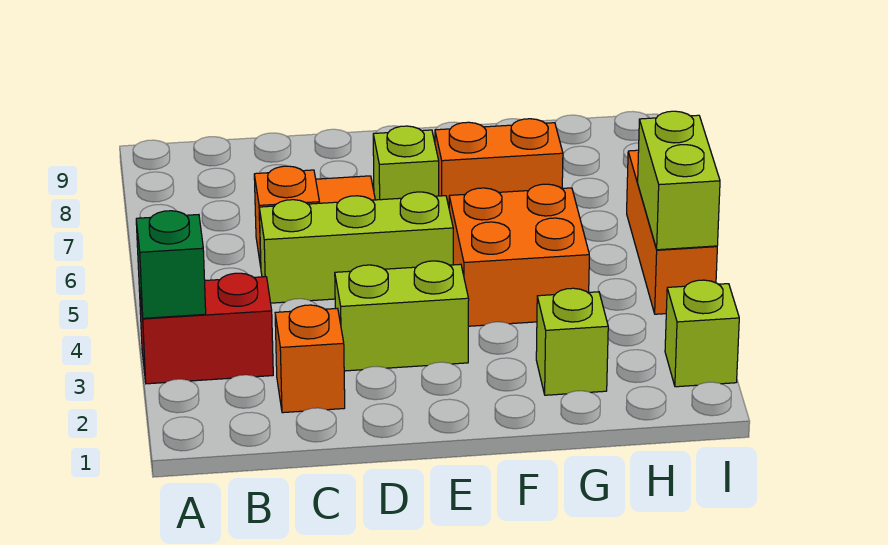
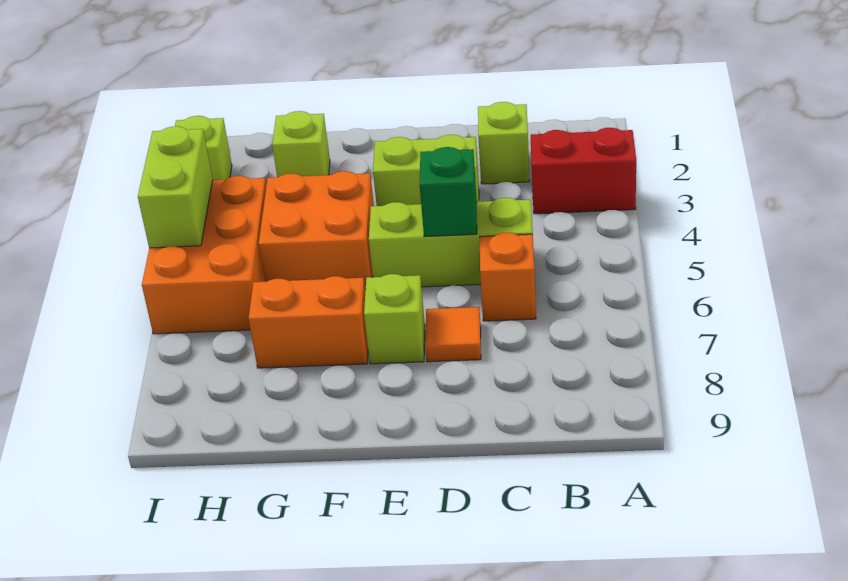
green 1x1 brick [136,211,206,318] -> green 1x1 brick moved to [420,147,477,237]
orange 1x1 brick [275,305,345,413] -> lime 1x1 brick [478,102,530,184]
orange 1x3 brick [627,150,717,314] -> orange 2x3 brick [142,176,266,334]

